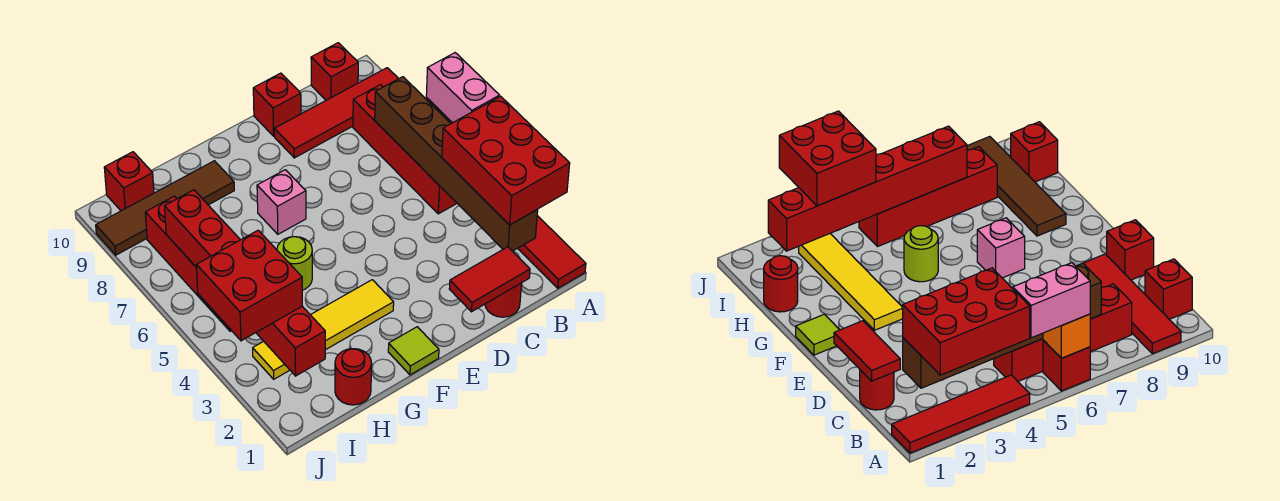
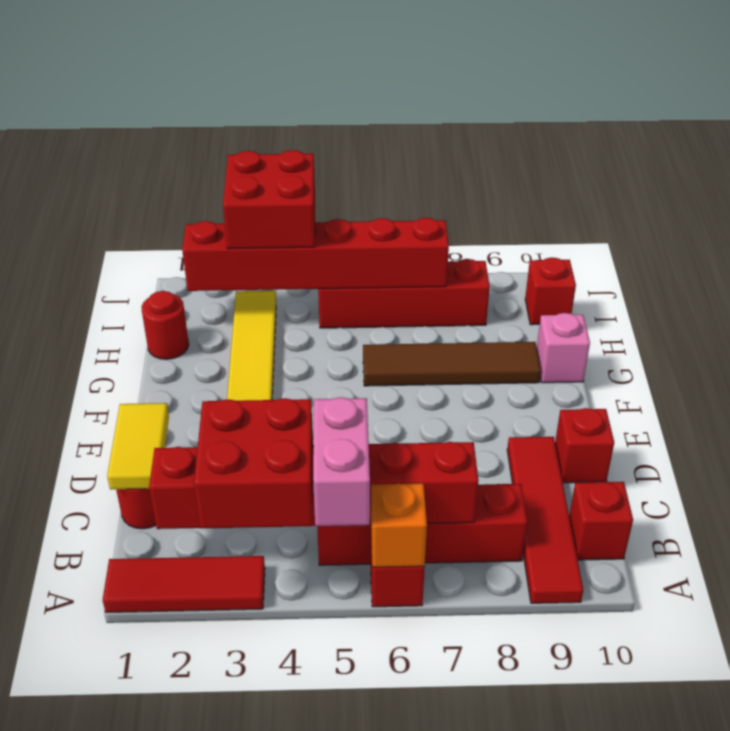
red 1x4 tile [518,216,586,288] -> red 1x3 tile [103,556,265,612]
red 2x3 brick [442,96,570,225] -> red 2x2 brick [194,398,313,528]
pink 1x2 brick [426,53,500,123] -> pink 1x2 brick turned to [313,397,370,526]
brown 1x6 brick [375,77,538,251] -> red 1x6 brick [149,442,478,529]
red 1x2 tile [449,247,530,312] -> yellow 1x2 tile [107,403,169,489]
lime 1x1 tile [388,327,439,375] -> none
pink 1x1 brick [257,170,306,234] -> pink 1x1 brick moved to [537,313,590,383]
lime 1x1 round brick [277,237,312,290] -> none
brown 1x4 tile [96,161,234,255] -> brown 1x4 tile turned to [363,342,541,386]

